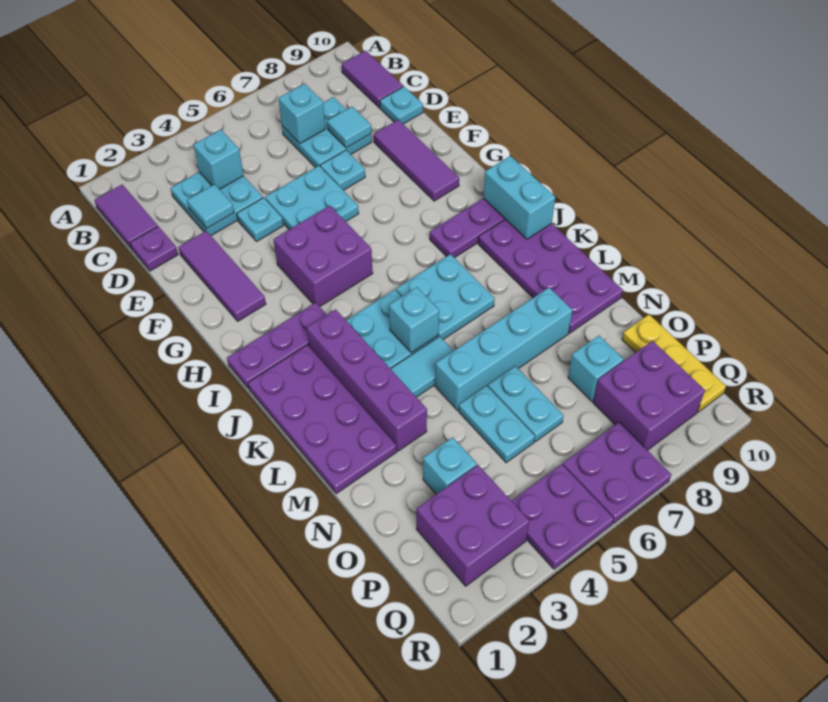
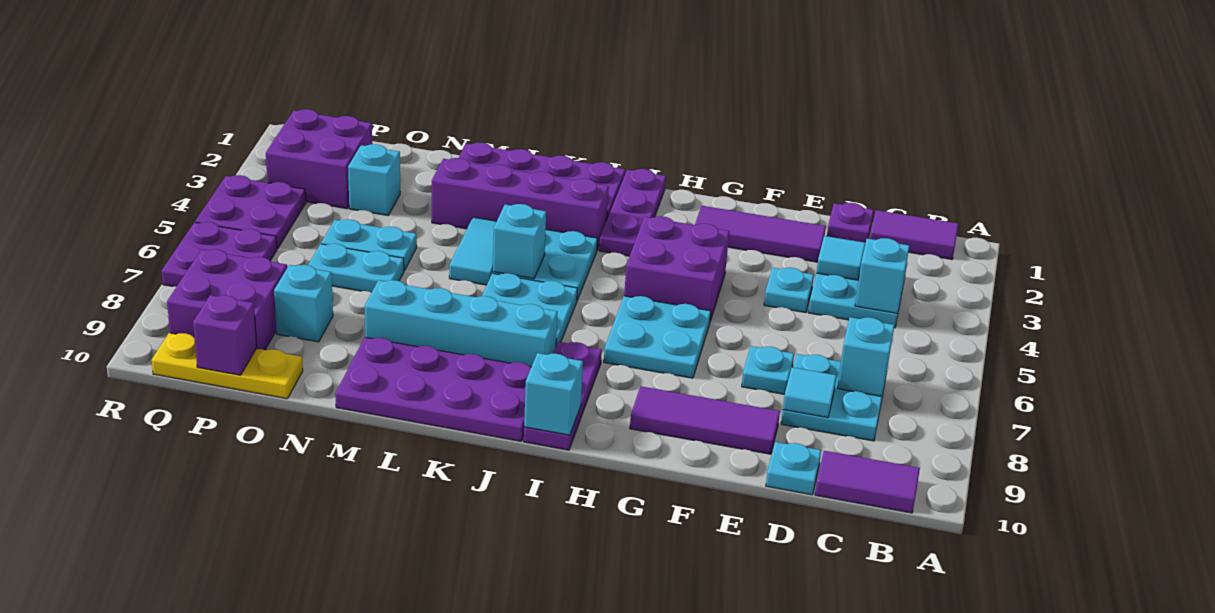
cyan 2x2 plate [265,166,359,229] -> cyan 2x2 plate moved to [604,296,711,378]
cyan 1x2 brick [483,156,555,239] -> cyan 1x1 brick [524,353,583,435]
cyan 1x4 brick [435,288,572,410] -> cyan 1x4 brick turned to [365,280,557,367]
none -> purple 1x1 brick [193,295,257,375]

